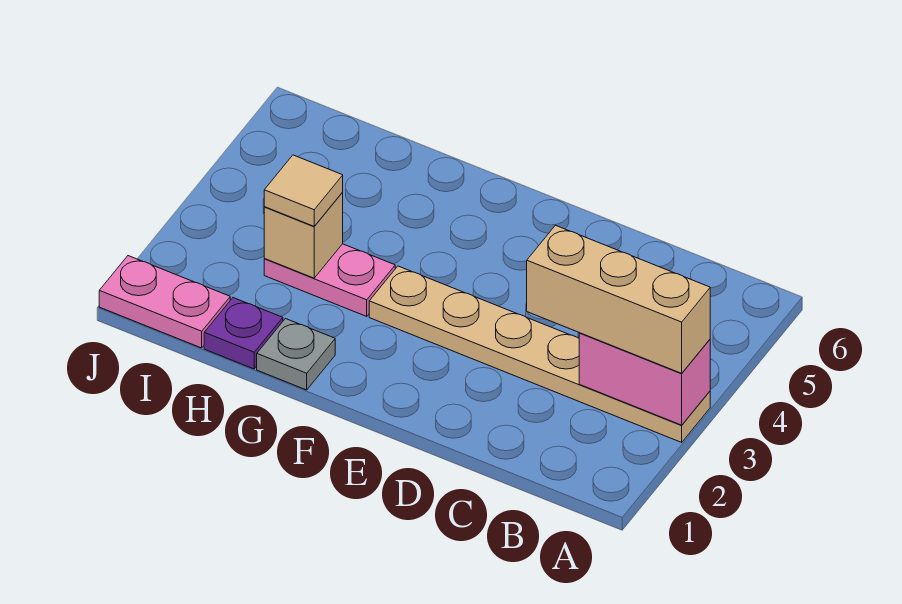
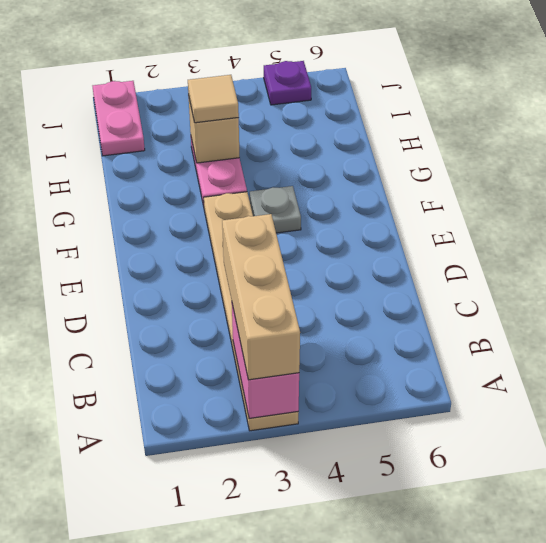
grey 1x1 plate [257,319,335,390] -> grey 1x1 plate moved to [250,186,301,233]
purple 1x1 plate [204,298,283,369] -> purple 1x1 plate moved to [264,61,311,105]

